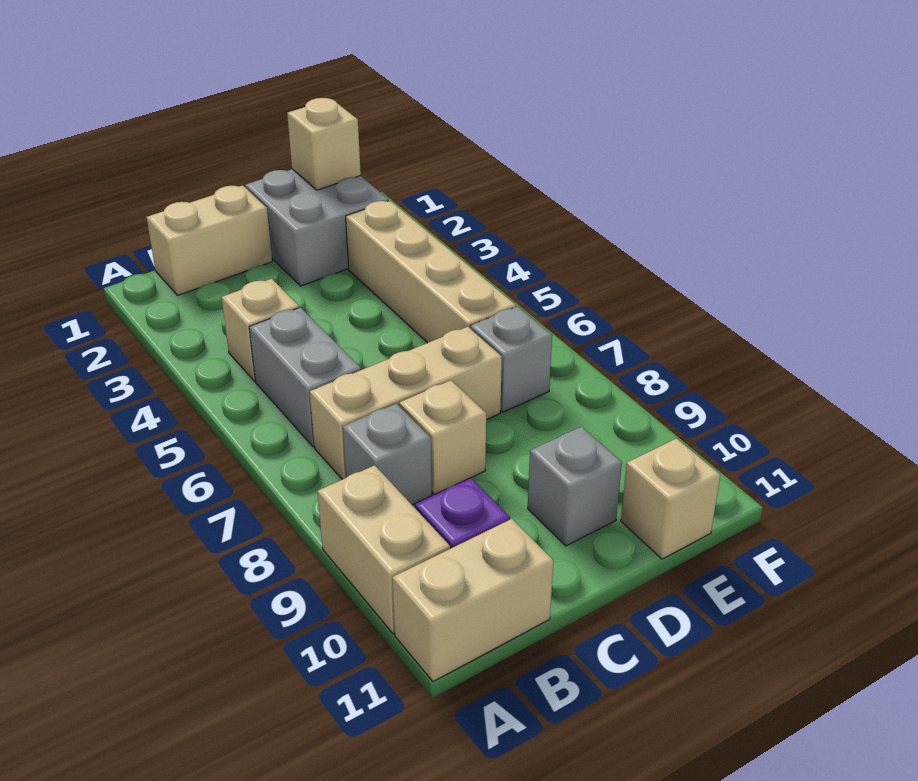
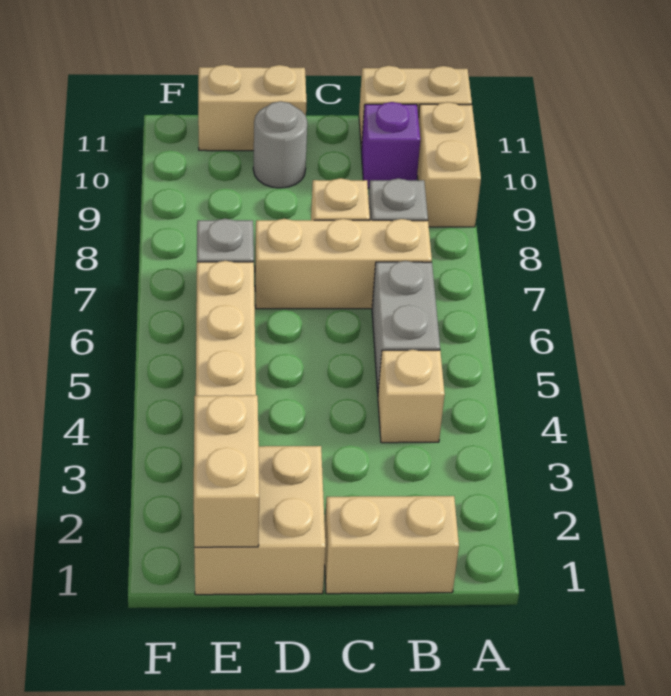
grey 2x2 brick [245,169,389,286] -> tan 2x2 brick [194,446,326,595]
grey 1x1 brick [528,427,622,546] -> grey 1x1 round brick [253,101,307,188]
tan 1x1 brick [287,98,361,190] -> tan 1x2 brick [194,395,259,547]
tan 1x1 brick [621,438,720,559] -> tan 1x2 brick [198,65,307,151]

